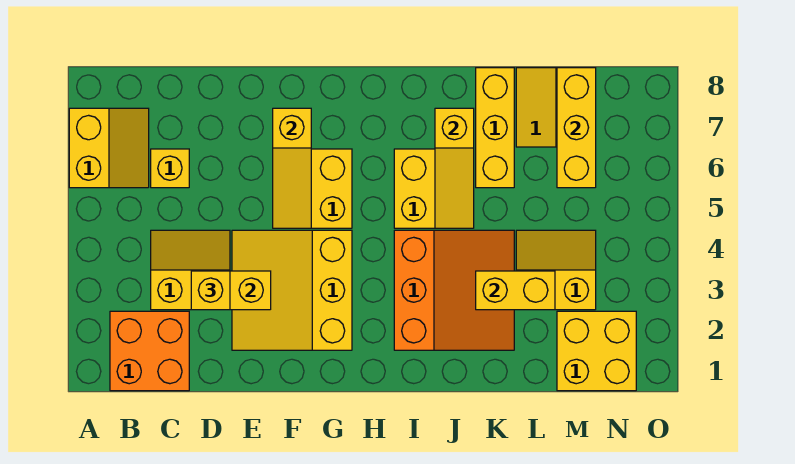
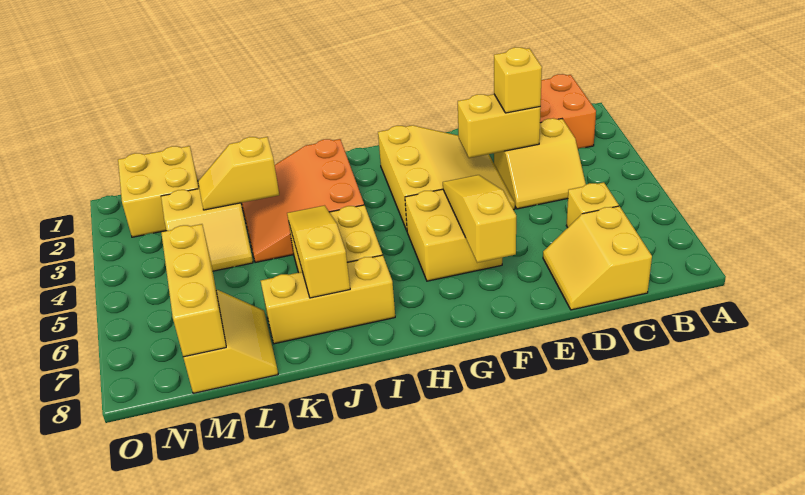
yellow 2x2 slope [69,108,149,188] -> yellow 2x2 slope moved to [543,206,652,310]
yellow 1x2 brick [476,271,555,310] -> yellow 1x2 slope [198,137,279,210]
yellow 1x3 brick [476,68,514,188] -> yellow 1x3 brick turned to [261,255,395,344]

